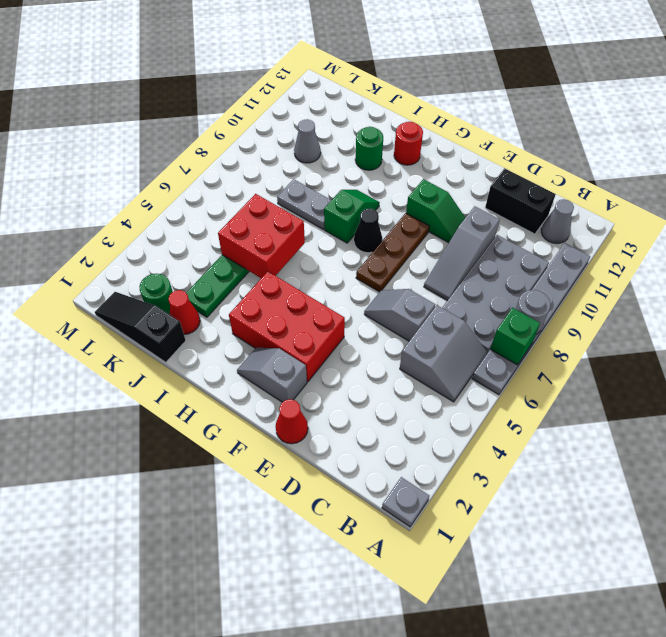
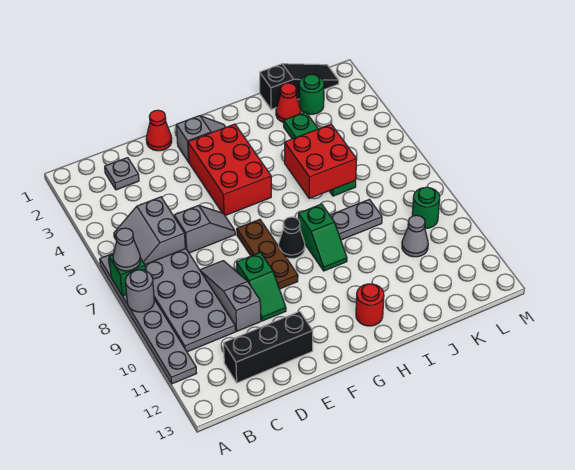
grey 1x1 plate [382,477,429,527] -> grey 1x1 plate moved to [105,158,139,190]
grey 1x1 cone [541,199,574,244] -> grey 1x1 cone moved to [113,228,140,271]
black 1x2 brick [485,168,556,234] -> black 1x3 brick [224,311,313,383]
green 1x2 slope [406,179,465,243] -> green 1x2 slope turned to [236,252,286,321]
red 2x3 brick [229,271,345,382] -> red 2x3 brick turned to [188,124,271,215]
green 1x1 round brick [355,127,383,170] -> green 1x1 round brick moved to [412,187,440,228]

